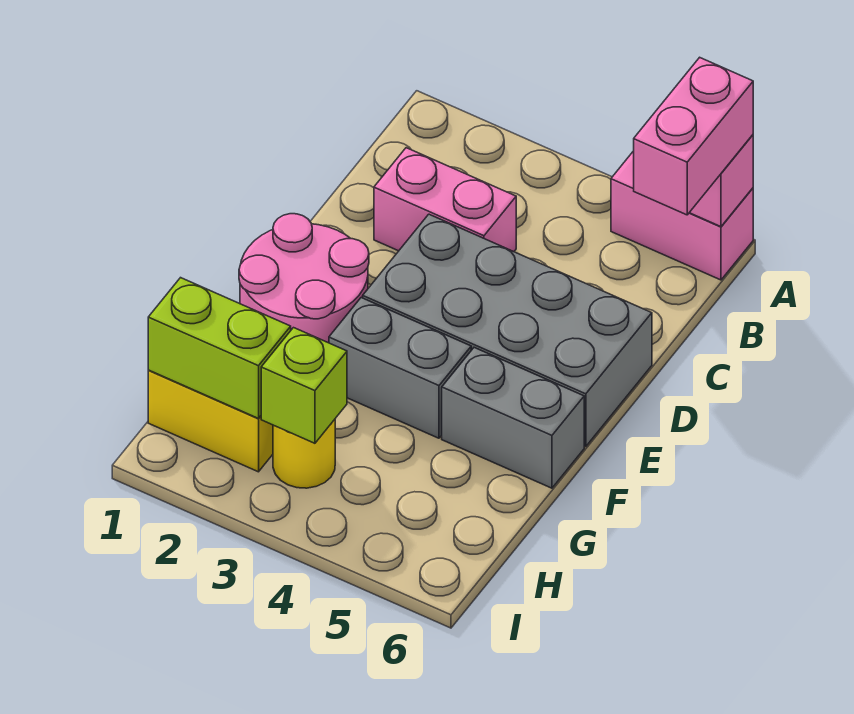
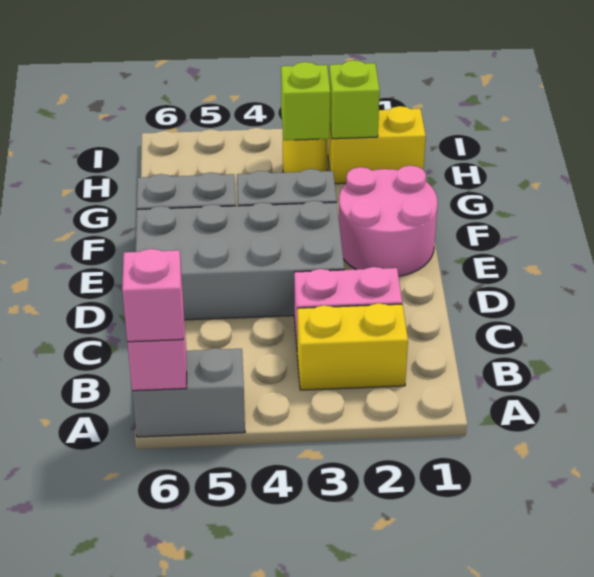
pink 1x2 brick [611,151,753,280] -> grey 1x2 brick [132,348,245,437]
pink 1x2 brick [634,57,753,215] -> pink 1x1 brick [122,249,183,342]
none -> yellow 1x2 brick [297,303,408,390]
lime 1x2 brick [148,278,291,418] -> lime 1x1 brick [329,60,380,139]

